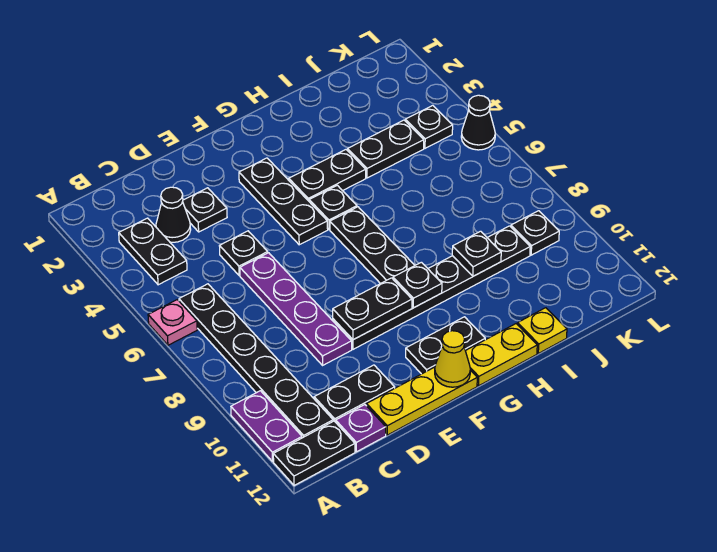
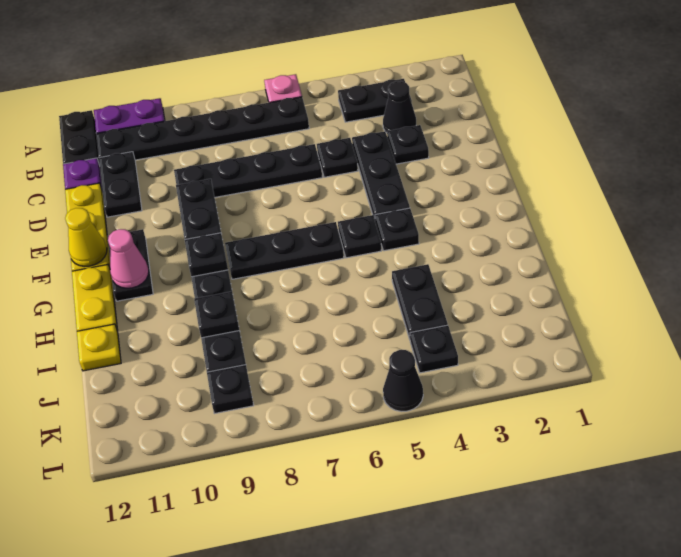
purple 1x4 plate [240,253,352,365] -> black 1x4 plate [174,144,322,197]
black 1x3 plate [239,158,328,245] -> black 1x3 plate turned to [352,131,410,219]
black 1x2 plate [289,150,366,201] -> black 1x1 plate [375,208,419,251]
none -> pink 1x1 cone [108,229,149,288]

